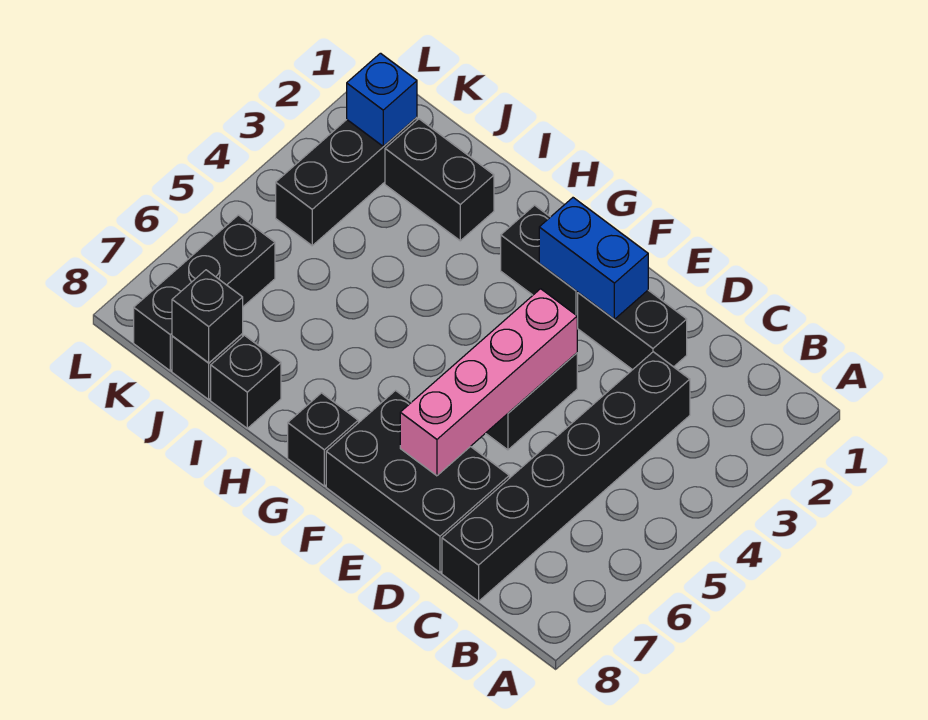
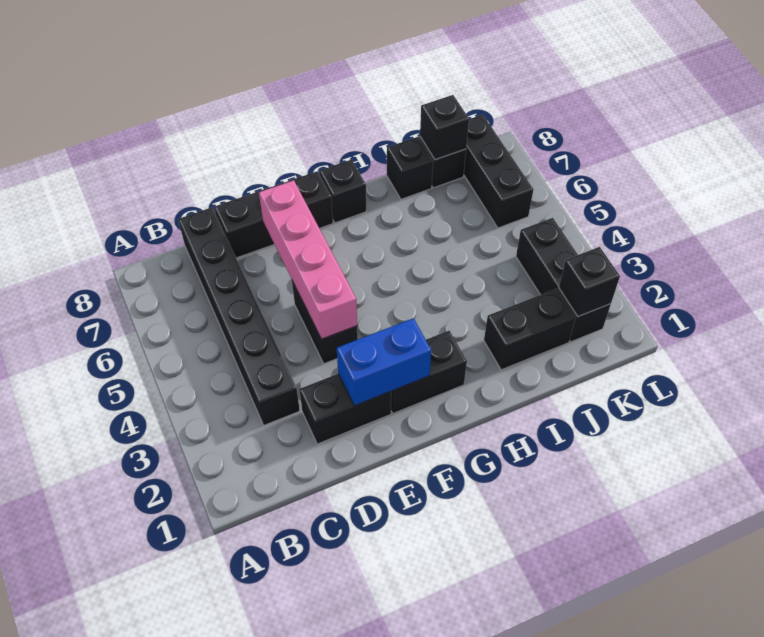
black 2x3 brick [326,391,509,572] -> black 1x3 brick [214,171,333,258]
blue 1x1 brick [347,53,417,146] -> black 1x1 brick [559,247,620,317]

